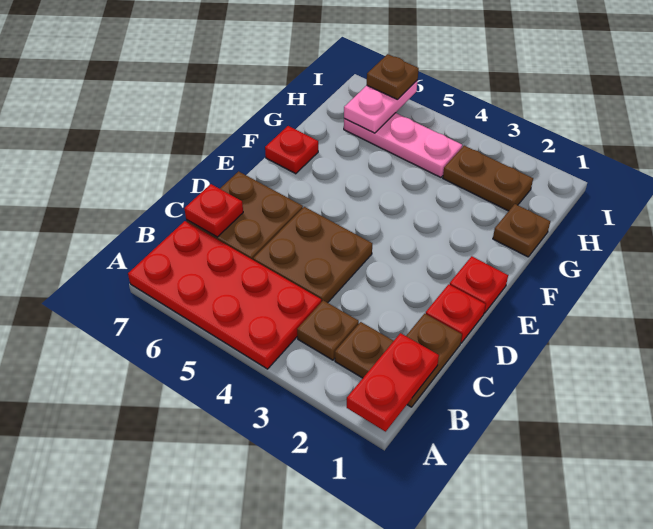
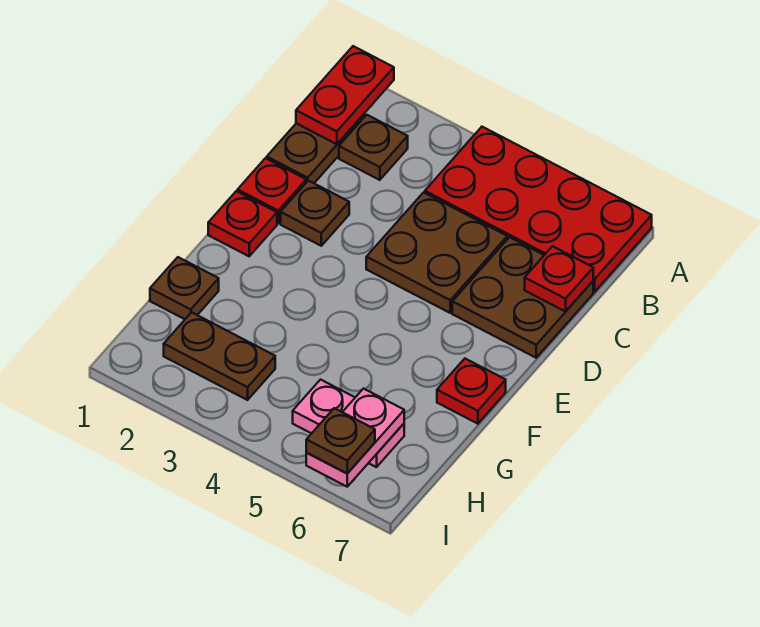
brown 1x1 plate [297,300,359,360] -> brown 1x1 plate moved to [281,181,349,246]
pink 1x3 plate [344,113,462,177] -> pink 1x2 plate [293,380,404,467]

